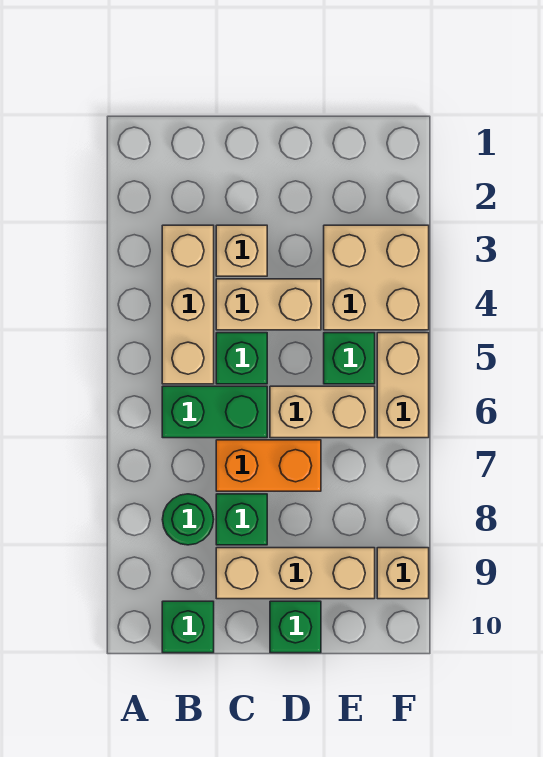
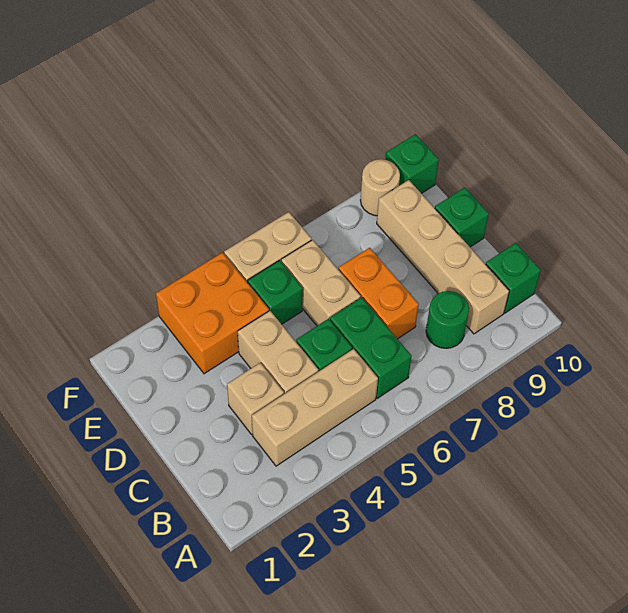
green 1x1 brick [216,494,267,545] -> green 1x1 brick moved to [385,134,439,193]
tan 1x3 brick [216,548,375,599] -> tan 1x4 brick [377,180,509,334]
tan 2x2 brick [324,225,429,330] -> orange 2x2 brick [156,253,269,374]
tan 1x1 brick [377,548,429,599] -> tan 1x1 round brick [360,159,400,216]

